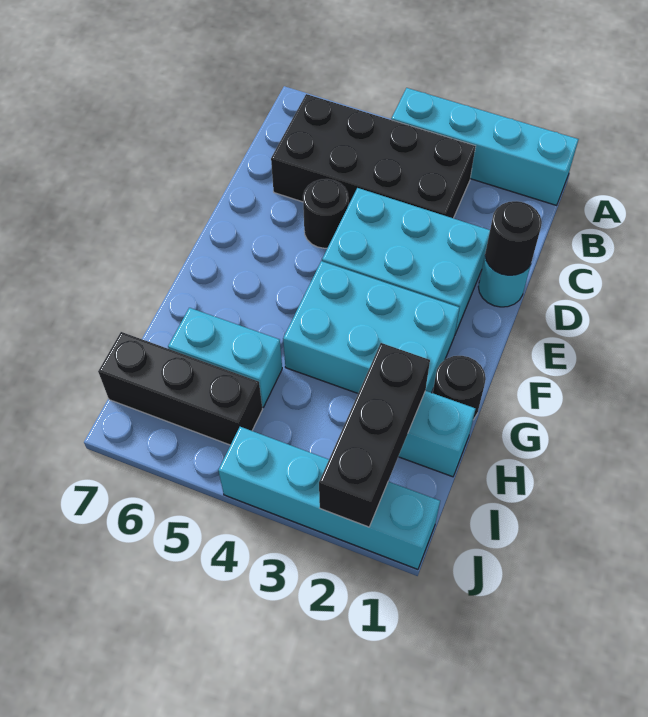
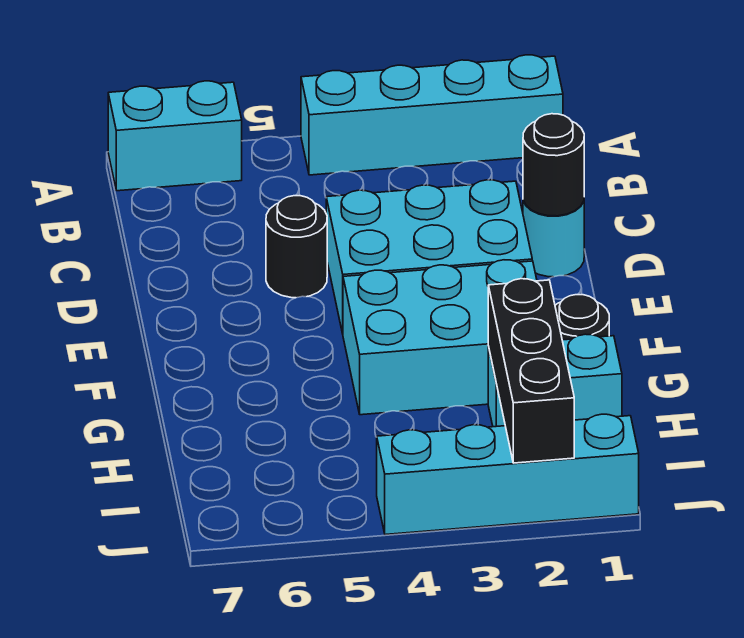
black 2x4 brick [271,94,476,218] -> none
cyan 1x2 brick [168,308,282,407] -> cyan 1x2 brick moved to [108,81,242,191]
black 1x3 brick [98,332,263,445] -> none

